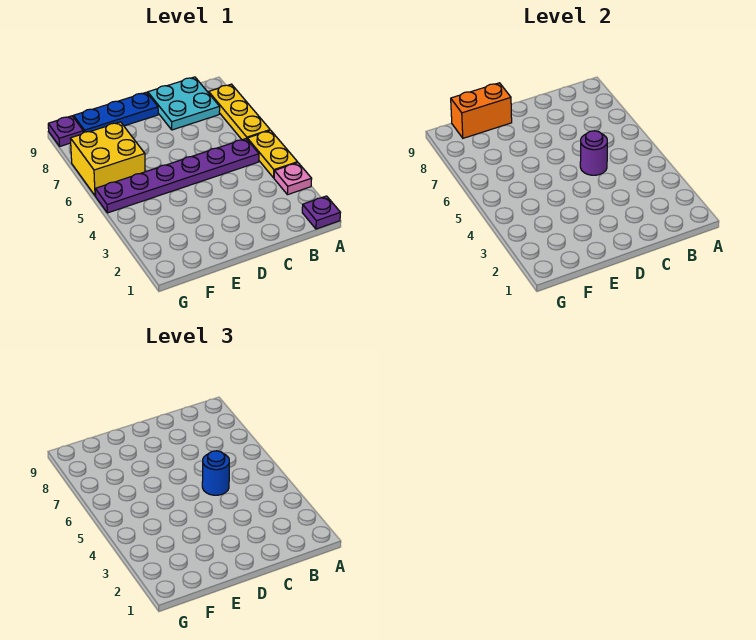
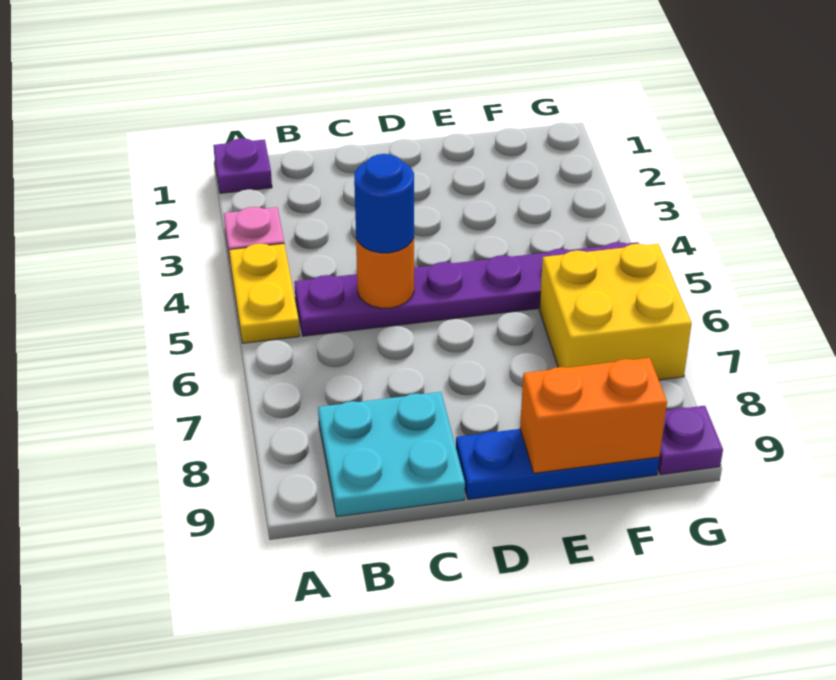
yellow 1x3 plate [209,84,270,140] -> none
purple 1x1 round brick [580,131,607,175] -> orange 1x1 round brick [356,238,414,308]

